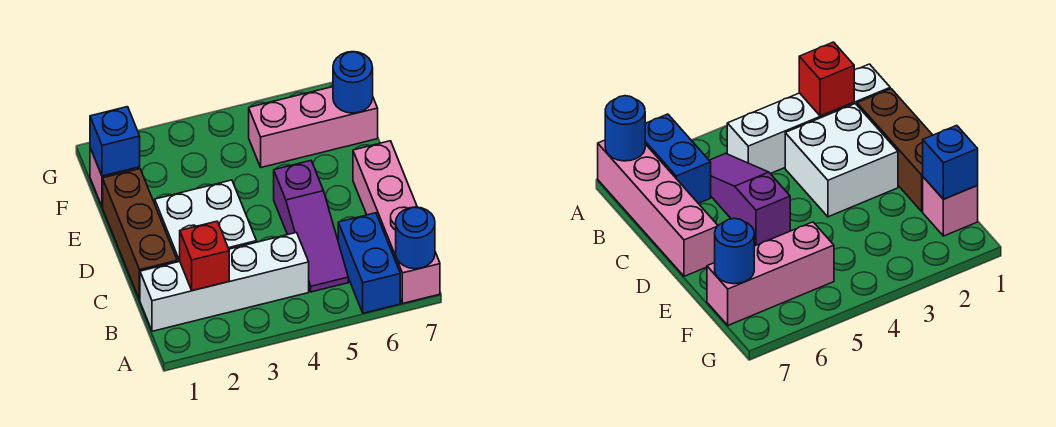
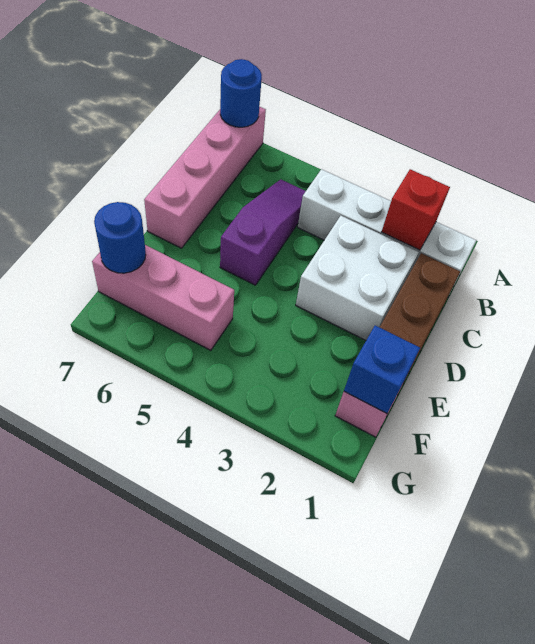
blue 1x2 brick [338,213,400,313] -> none

